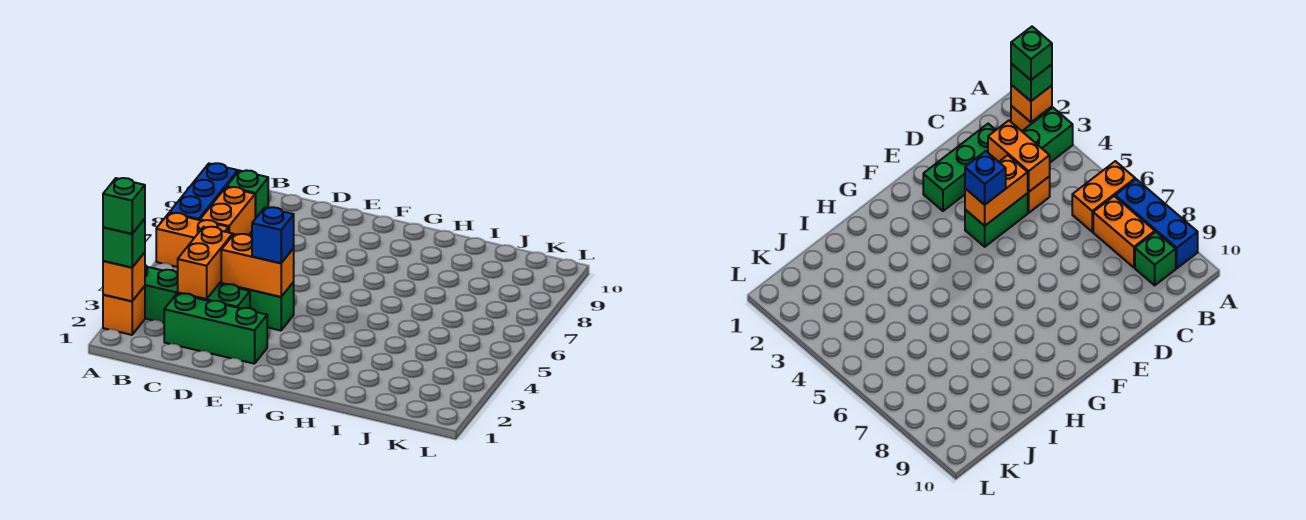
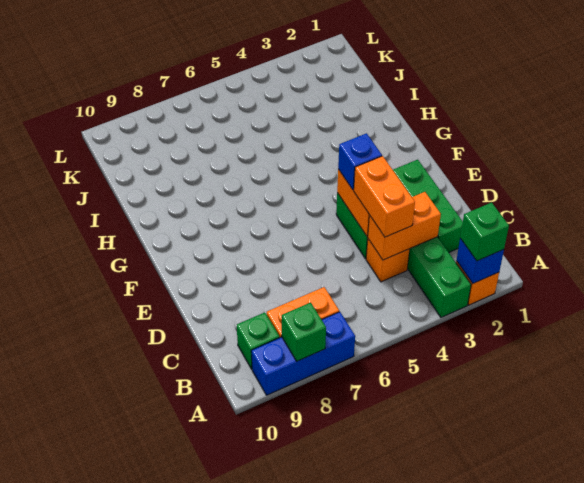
orange 1x1 brick [103,252,145,301] -> blue 1x1 brick [456,238,504,283]
green 1x1 brick [103,178,145,234] -> green 1x1 brick moved to [282,303,326,361]
orange 1x2 brick [156,213,229,267] -> orange 1x2 brick moved to [354,156,415,237]

